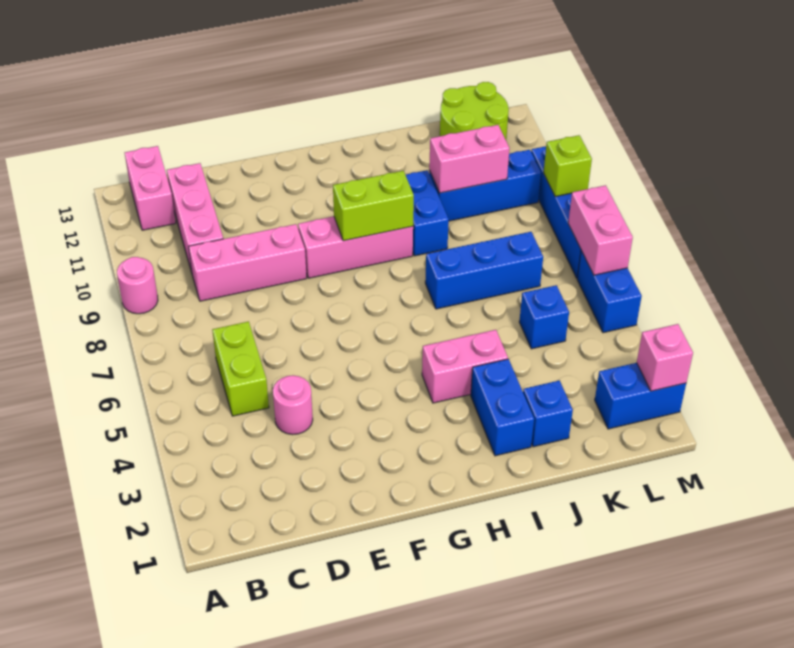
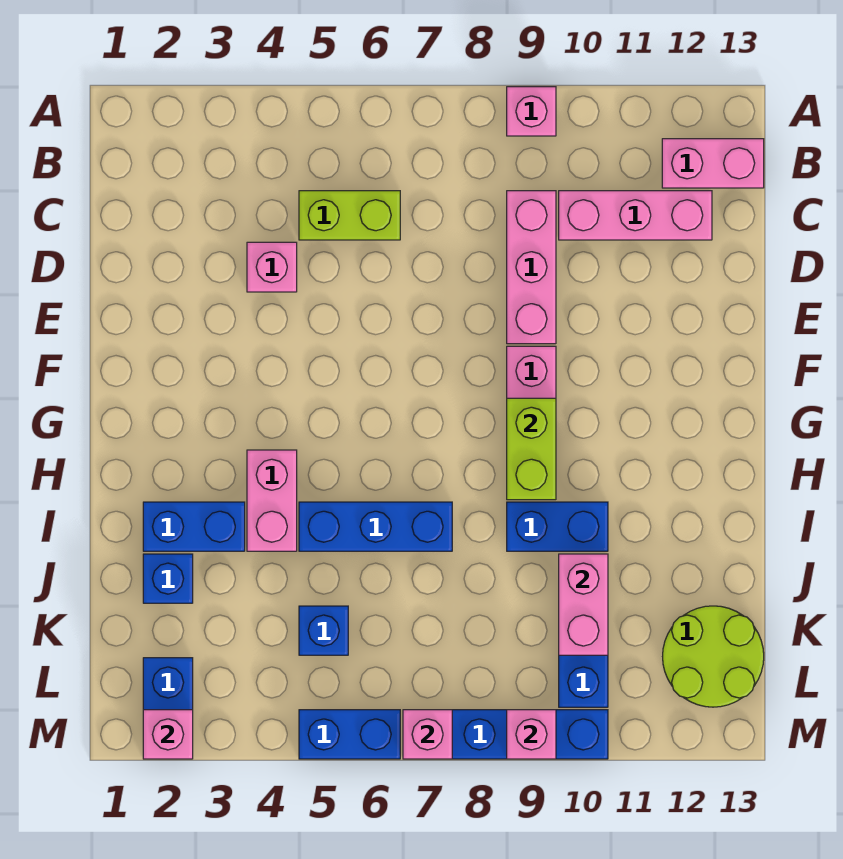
pink 1x1 round brick [117,257,158,314] -> pink 1x1 brick [507,87,556,136]
pink 1x1 round brick [273,375,313,435] -> pink 1x1 brick [247,242,297,292]
blue 1x3 brick [425,232,543,309] -> blue 1x3 brick turned to [299,502,452,551]
pink 1x2 brick [568,185,633,275] -> pink 1x1 brick [403,710,452,759]
lime 1x1 brick [544,135,592,197] -> pink 1x1 brick [507,710,556,759]

